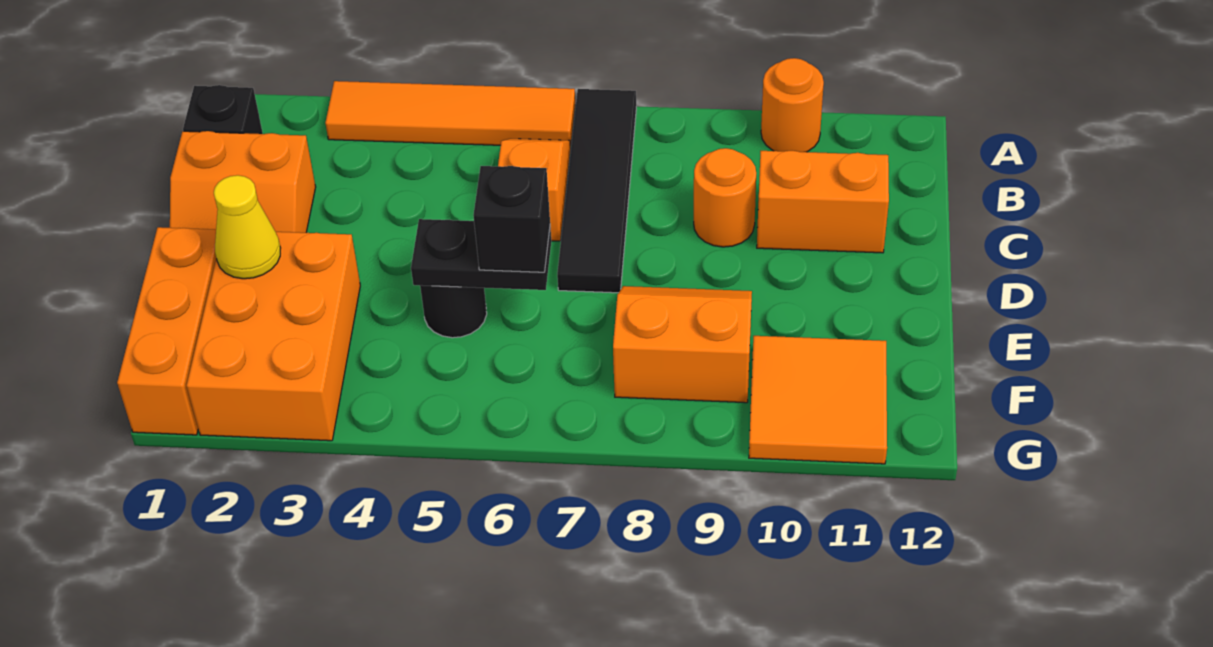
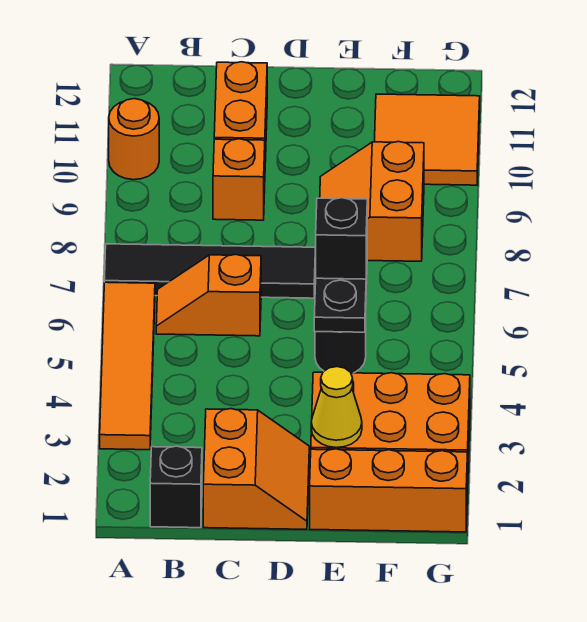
orange 1x1 round brick [694,148,756,247] -> orange 1x1 brick [213,139,265,220]

